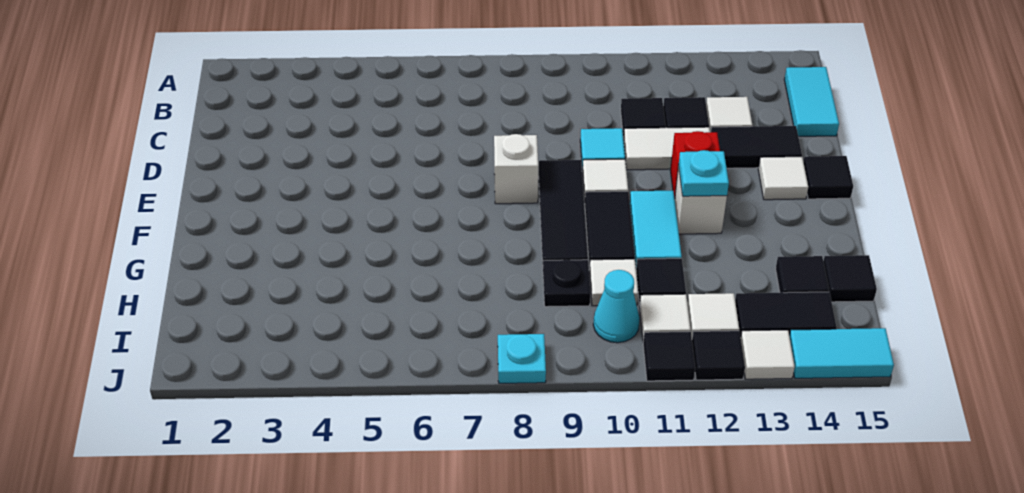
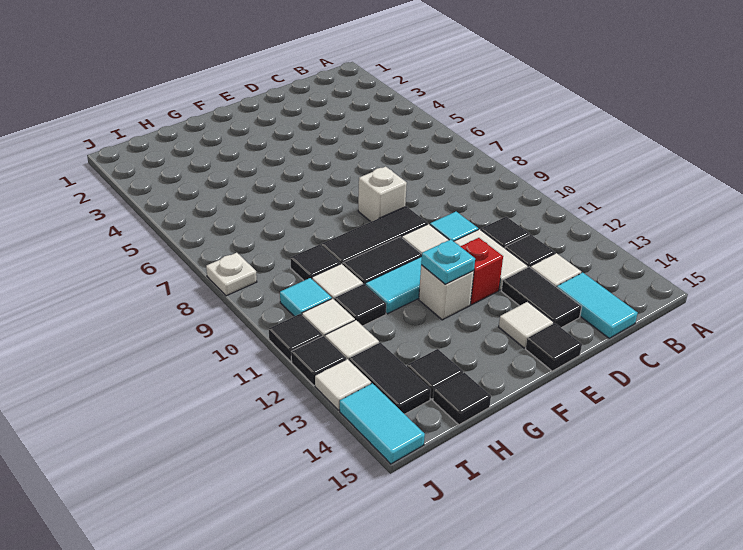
cyan 1x2 tile [784,67,839,136] -> cyan 1x2 tile turned to [557,273,638,338]
black 1x1 plate [543,260,590,307] -> black 1x1 tile [291,245,340,280]
cyan 1x1 cone [593,270,640,343] -> cyan 1x1 tile [280,278,332,316]
cyan 1x1 plate [498,334,546,383] -> white 1x1 plate [206,253,257,296]

